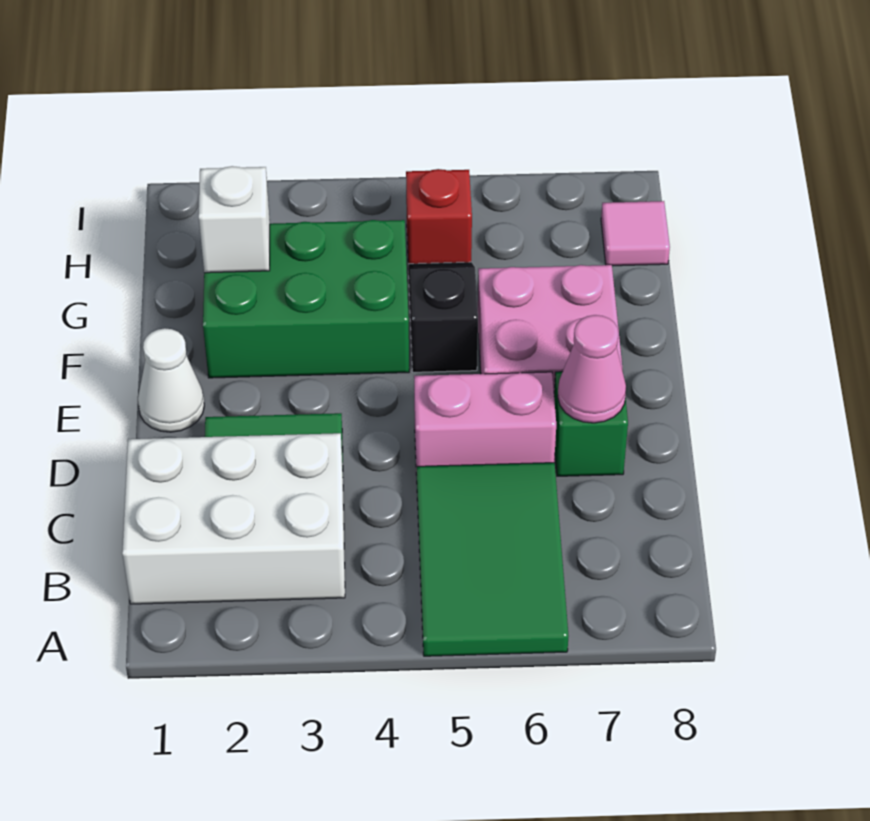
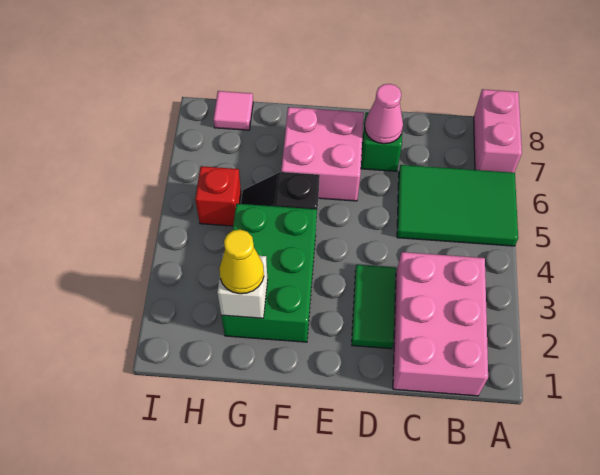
white 2x3 brick [122,433,345,604] -> pink 2x3 brick [393,252,488,396]
pink 1x2 brick [414,372,556,475] -> pink 1x2 brick moved to [474,89,522,173]
white 1x1 cone [138,328,204,432] -> none
none -> yellow 1x1 cone [219,230,264,294]

